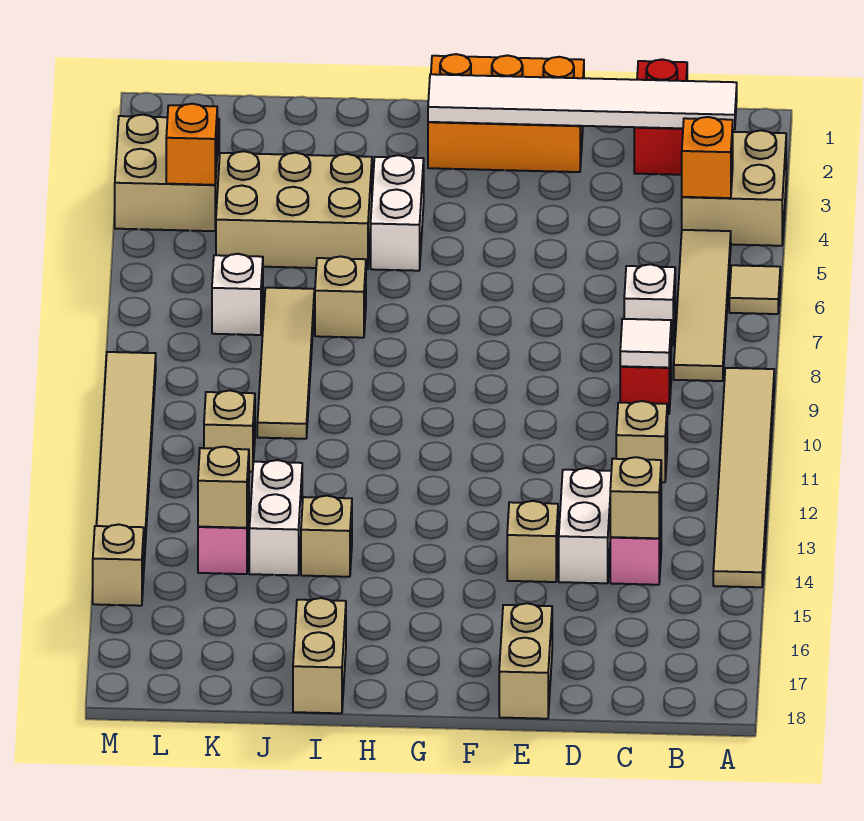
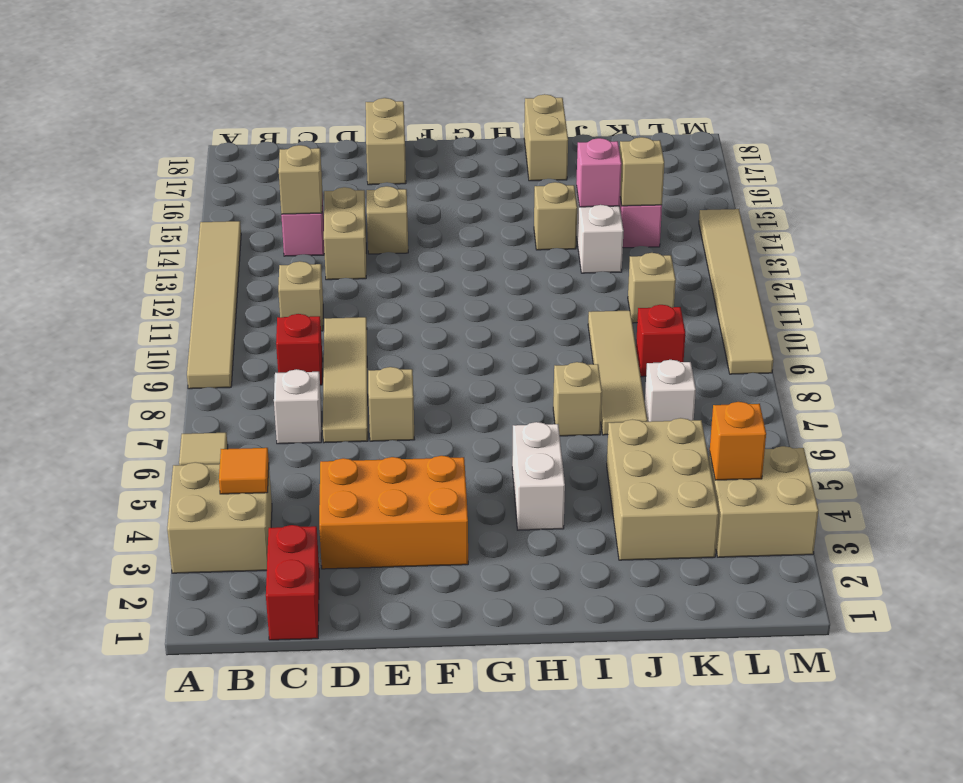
white 1x6 tile [428,74,737,130] -> none
orange 1x1 brick [682,117,733,198] -> orange 1x1 tile [219,448,269,494]
tan 1x4 tile [674,230,731,381] -> tan 1x4 tile moved to [323,317,368,443]
white 1x1 tile [620,319,671,368] -> none
white 1x2 brick [559,468,611,583] -> tan 1x2 brick [324,187,366,280]
orange 2x3 brick [428,54,584,172] -> orange 2x3 brick moved to [319,456,468,569]
tan 2x3 brick [216,151,372,269] -> tan 2x3 brick turned to [607,418,719,560]
none -> pink 1x1 brick [576,138,622,207]
none -> red 1x1 brick [636,305,685,377]
tan 1x1 brick [93,524,144,606] -> tan 1x1 brick moved to [368,367,415,441]

